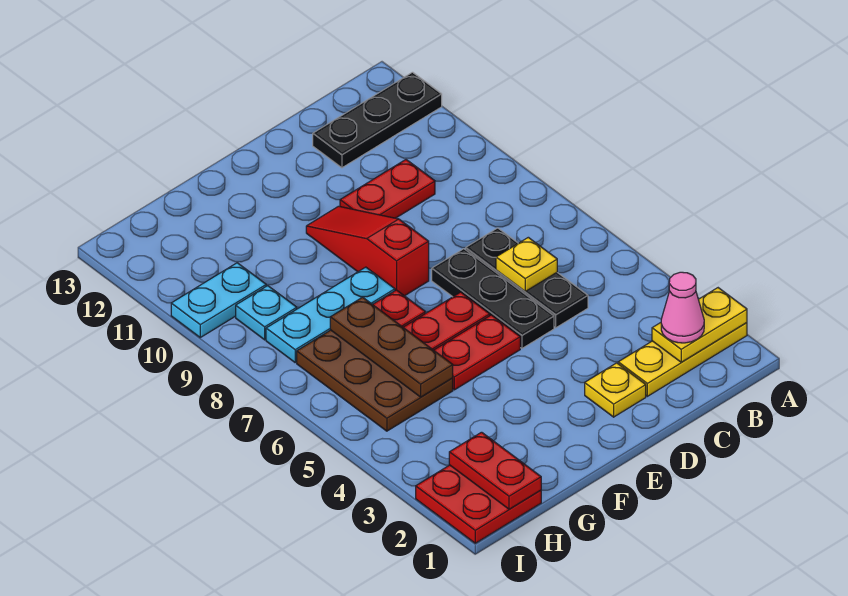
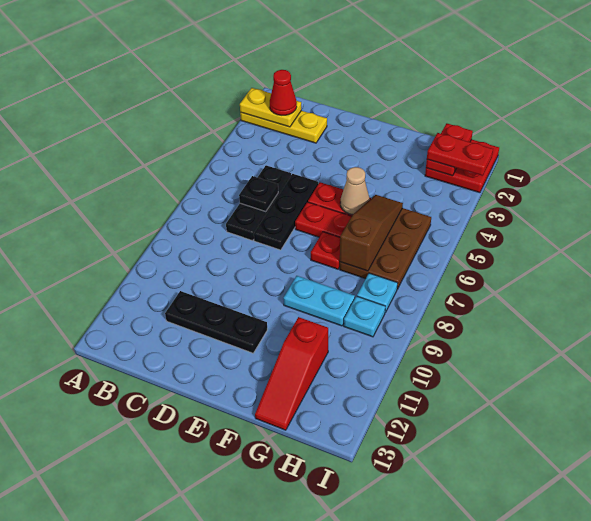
black 1x3 plate [313,72,442,168] -> black 1x3 plate moved to [165,291,267,353]
pink 1x1 cone [661,272,704,343] -> red 1x1 cone [270,70,297,115]
yellow 1x1 plate [496,237,557,291] -> black 1x1 plate [239,176,278,212]
red 1x2 plate [340,160,435,218] -> red 1x2 plate moved to [427,133,493,176]
yellow 1x1 plate [585,363,646,417] -> none
red 1x3 slope [306,206,429,296] -> red 1x3 slope moved to [255,317,328,430]
none -> tan 1x1 cone [340,167,370,215]
cyan 1x3 plate [266,267,395,362] -> cyan 1x1 plate [357,273,398,313]
brown 1x3 plate [330,297,453,397] -> brown 1x3 slope [340,195,403,271]
cyan 1x2 plate [171,263,266,337] -> cyan 1x2 plate moved to [283,276,355,326]

